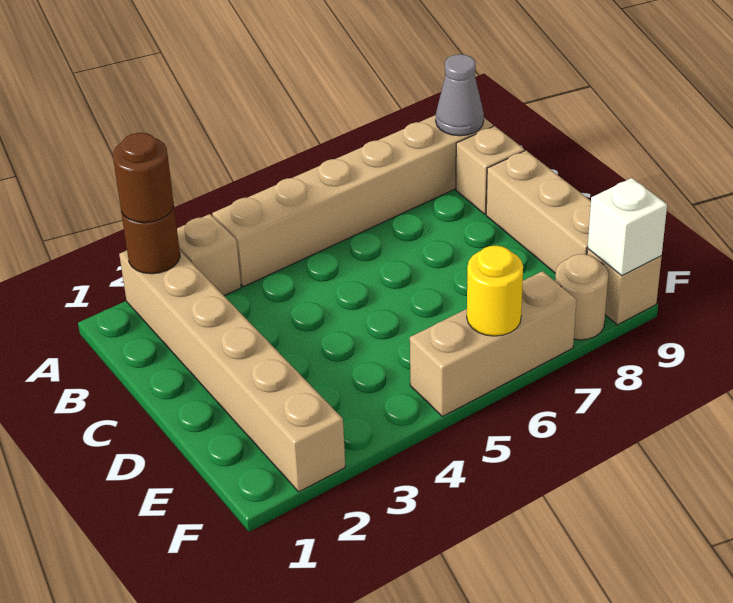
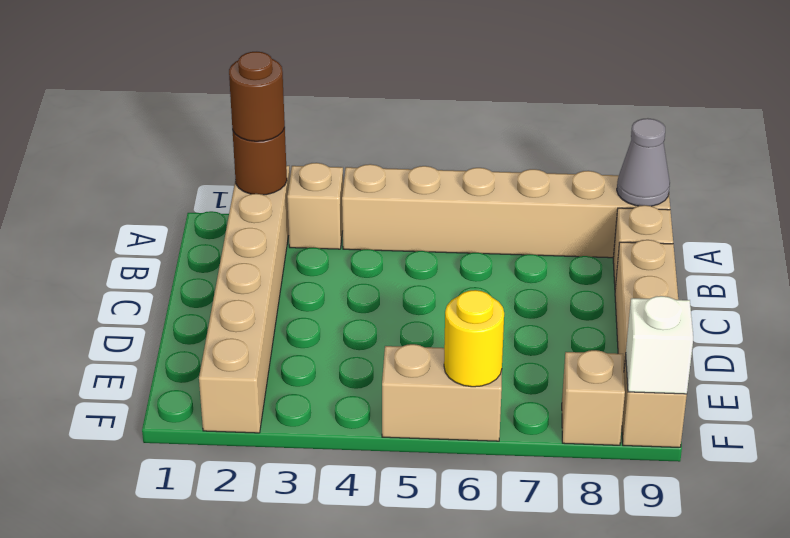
tan 1x3 brick [410,271,576,416] -> tan 1x2 brick [382,344,502,441]
tan 1x1 round brick [555,254,609,340] -> tan 1x1 brick [562,350,625,445]

